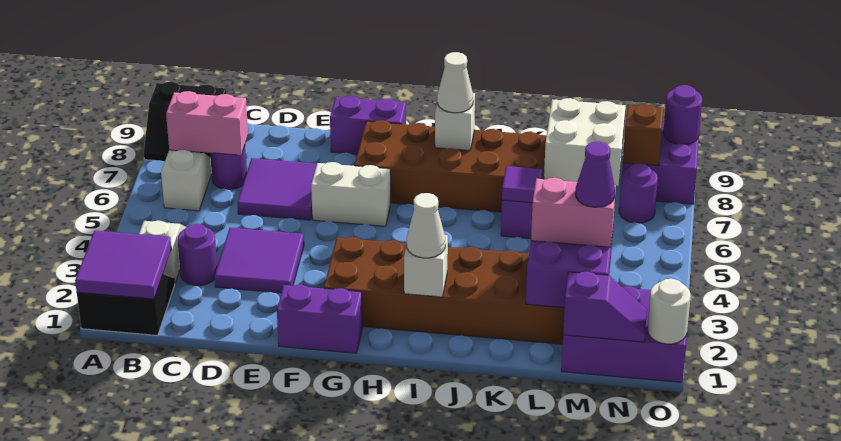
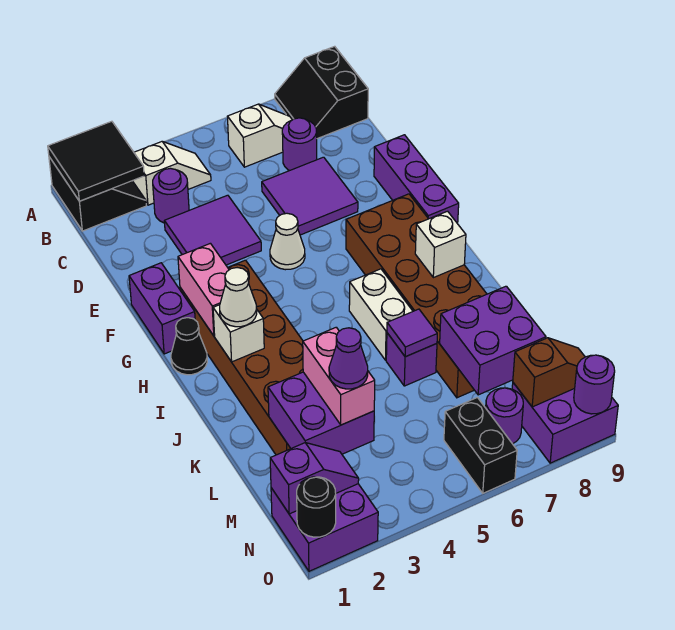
purple 2x2 tile [75,230,171,299] -> black 2x2 tile [48,121,144,201]
pink 1x2 brick [166,91,248,155] -> pink 1x2 brick moved to [178,243,229,336]
white 1x2 brick [311,162,391,226] -> white 1x2 brick moved to [349,269,413,360]
purple 1x2 brick [330,96,406,154] -> purple 1x3 brick [374,135,459,224]
none -> black 1x1 cone [171,318,207,375]
white 1x1 cone [437,52,473,113] -> white 1x1 cone moved to [270,213,305,270]
white 2x2 brick [544,98,626,186] -> purple 2x2 brick [440,286,546,395]
purple 2x3 brick [561,286,687,382] -> purple 2x2 brick [271,484,378,571]
purple 1x2 slope [563,272,647,342] -> purple 1x2 slope turned to [270,443,359,514]
none -> black 1x2 brick [444,397,517,493]
white 1x1 round brick [647,279,691,344] -> black 1x1 round brick [297,477,336,537]

